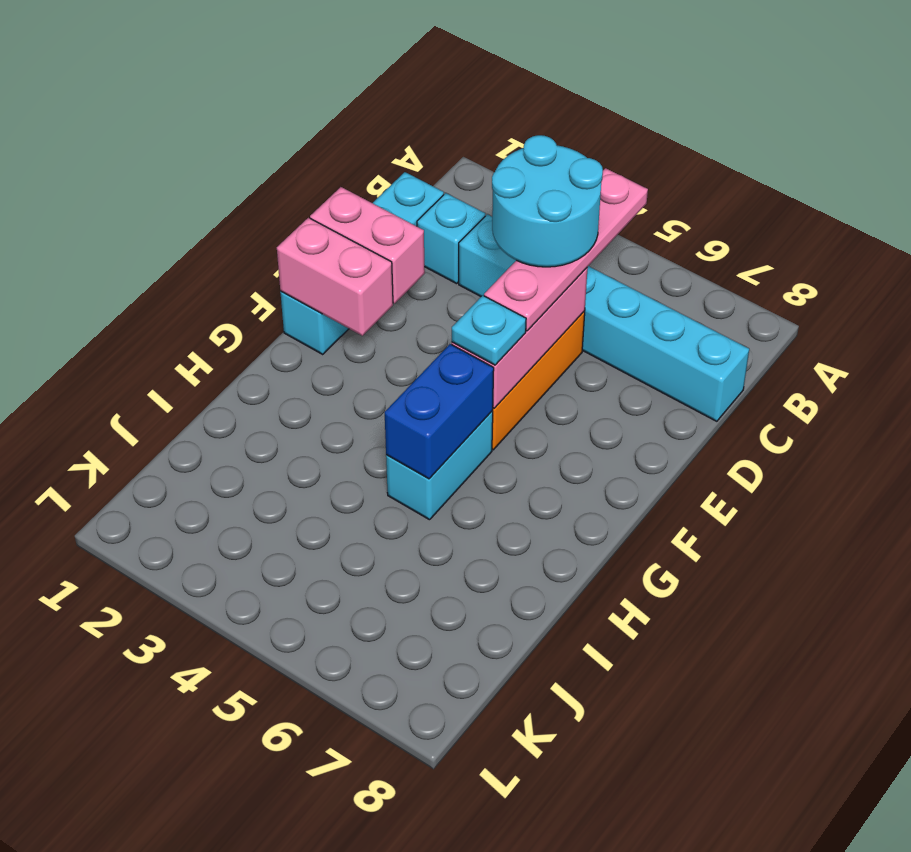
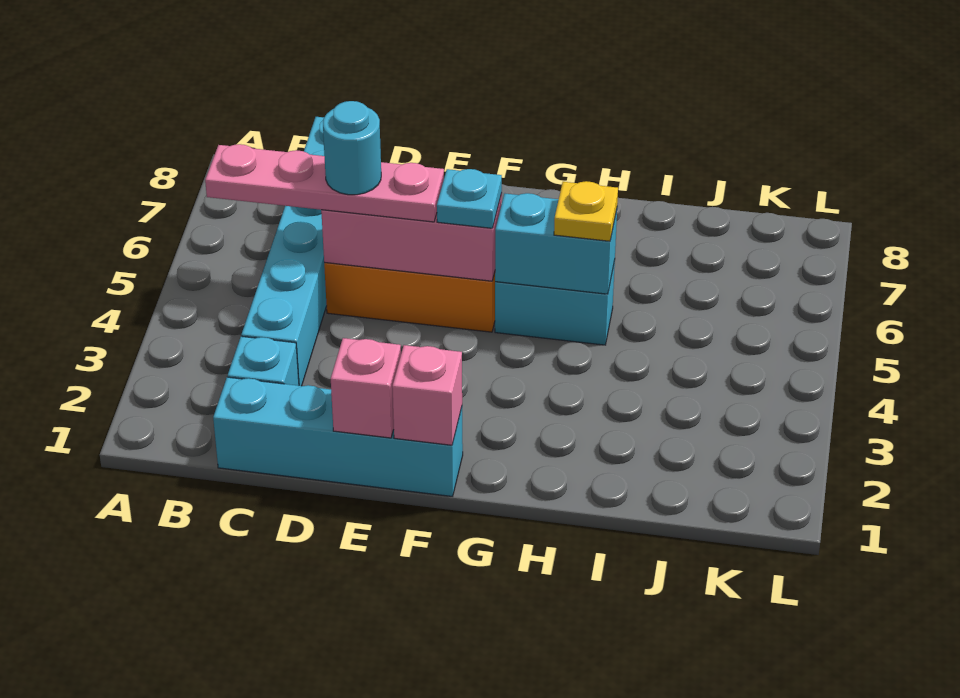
cyan 2x2 round brick [492,135,603,267] -> cyan 1x1 round brick [323,101,381,195]
pink 1x2 brick [310,187,425,304] -> pink 1x1 brick [331,338,401,438]
pink 1x2 brick [277,218,393,336] -> pink 1x1 brick [392,345,462,445]
blue 1x2 brick [385,344,494,479] -> cyan 1x2 brick [495,193,617,294]
none -> yellow 1x1 plate [554,181,618,241]

